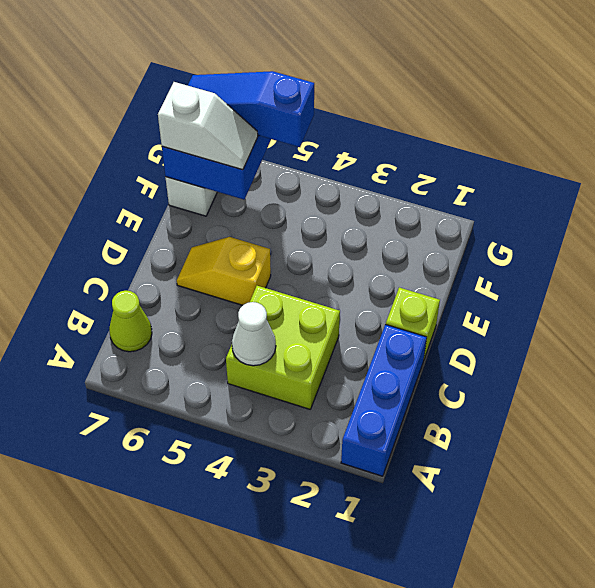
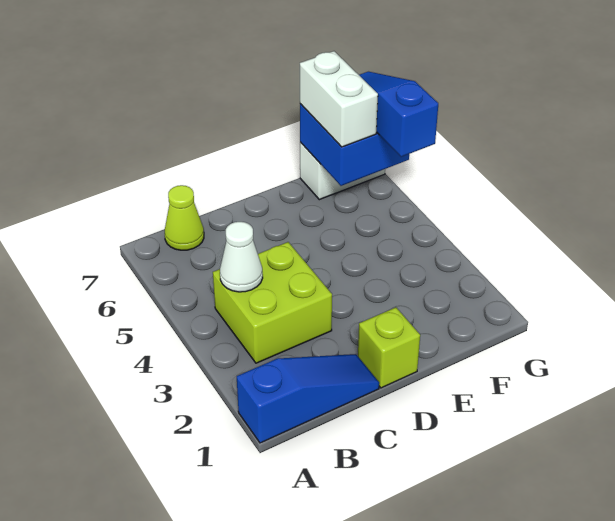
blue 1x3 brick [341,324,427,476] -> blue 1x3 slope [237,354,379,443]
yellow 1x2 slope [177,237,271,305] -> none
white 1x2 slope [158,82,258,170] -> white 1x2 brick [300,51,378,147]

